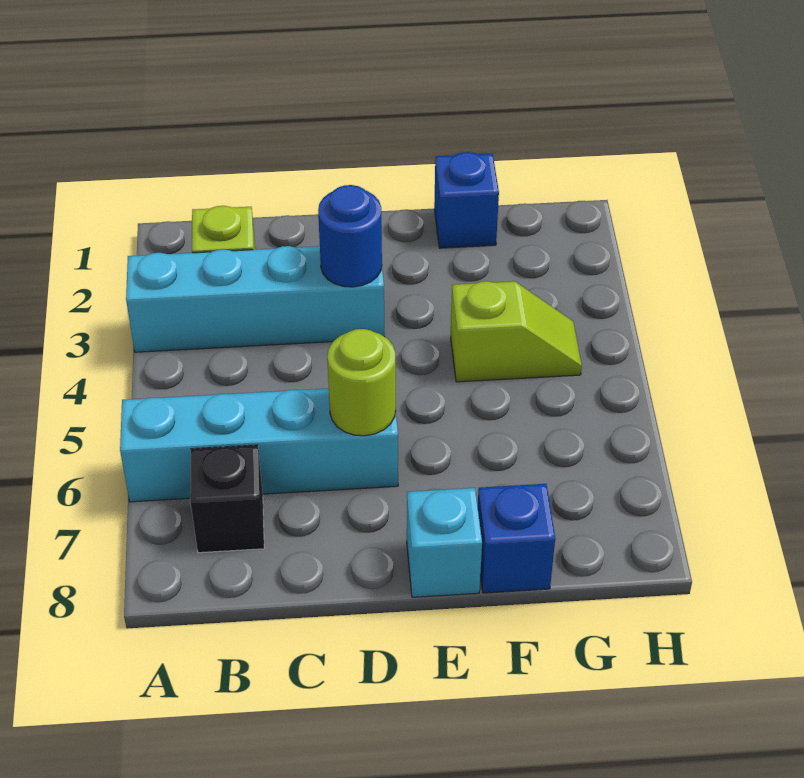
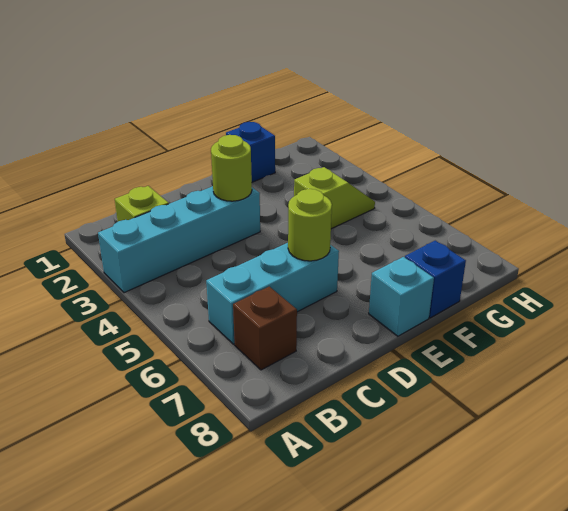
cyan 1x4 brick [120,388,398,502] -> cyan 1x3 brick [206,243,339,344]
black 1x1 brick [190,445,264,553] -> brown 1x1 brick [233,287,297,370]
blue 1x1 round brick [318,185,382,287] -> lime 1x1 round brick [211,135,252,201]

